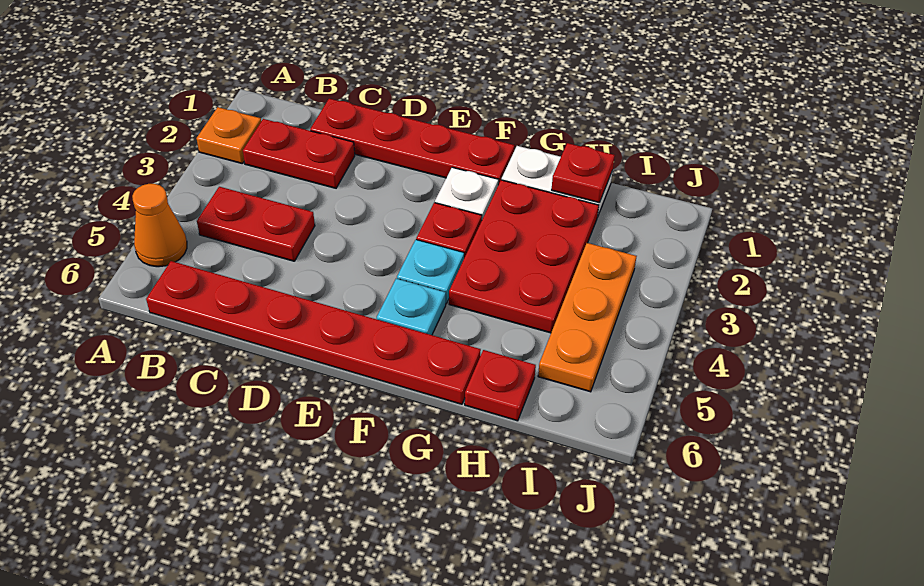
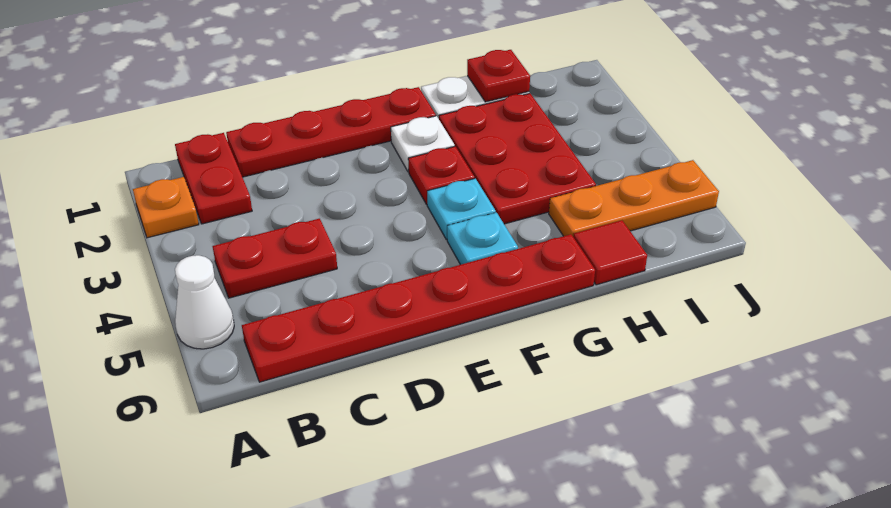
orange 1x1 cone [132,184,187,267] -> white 1x1 cone [175,255,234,349]
red 1x2 plate [243,119,355,188] -> red 1x2 plate turned to [175,133,252,224]
red 1x1 plate [465,350,536,421] -> red 1x1 tile [573,220,647,285]
orange 1x3 plate [538,243,637,392] -> orange 1x3 plate turned to [549,160,719,236]

